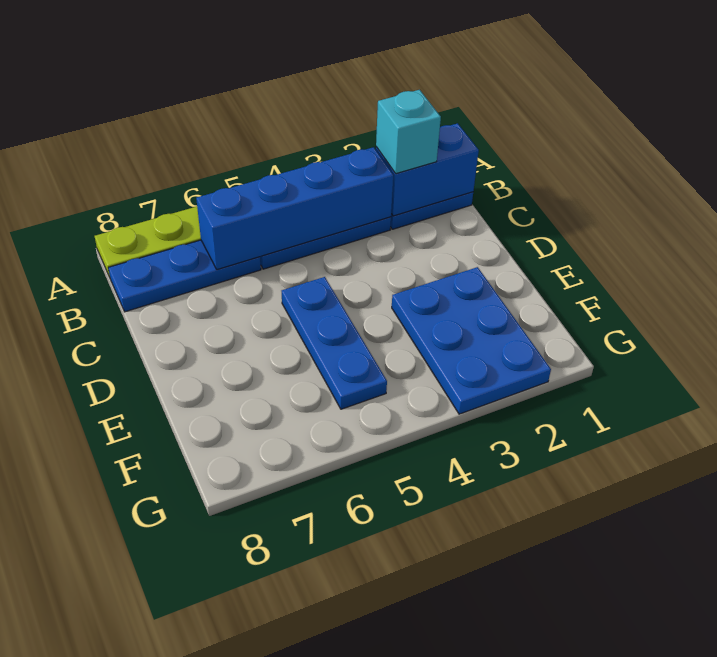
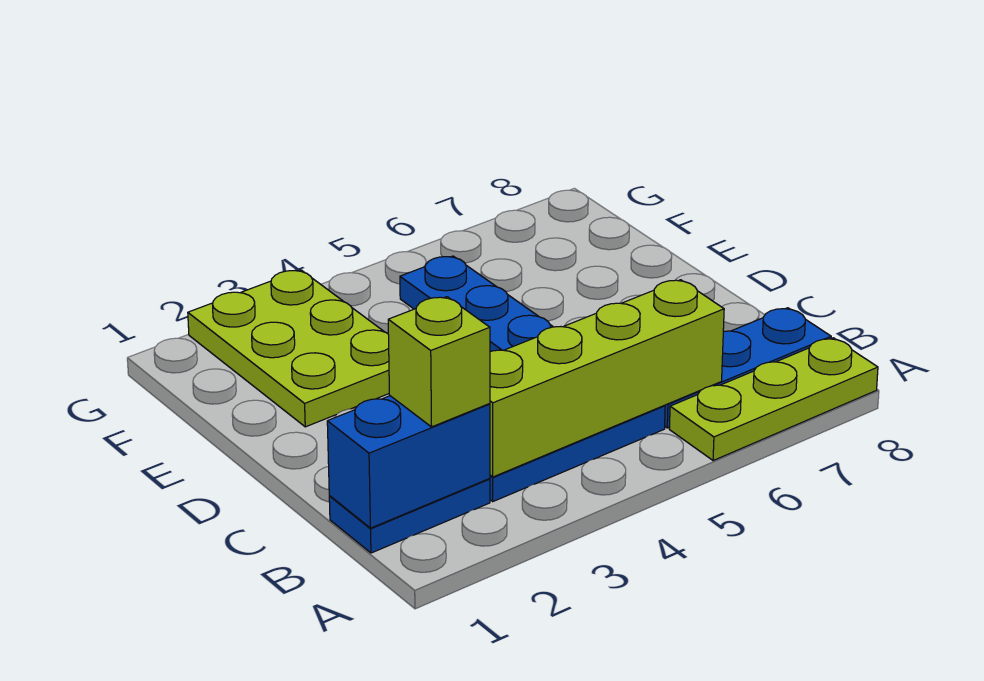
cyan 1x1 brick [376,90,441,174] -> lime 1x1 brick [388,297,490,427]
blue 1x4 brick [196,147,393,270] -> lime 1x4 brick [490,280,724,477]
blue 2x3 plate [392,267,551,414] -> lime 2x3 plate [188,270,389,427]

